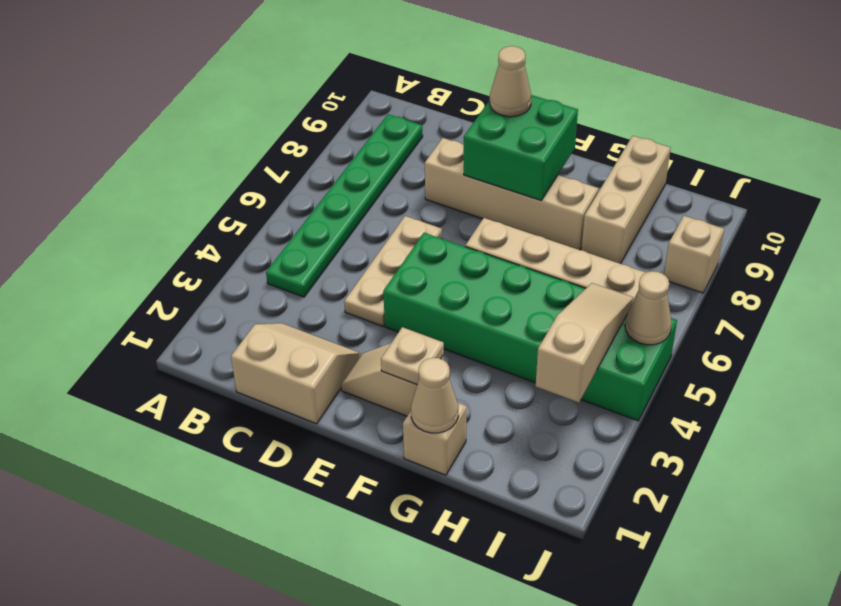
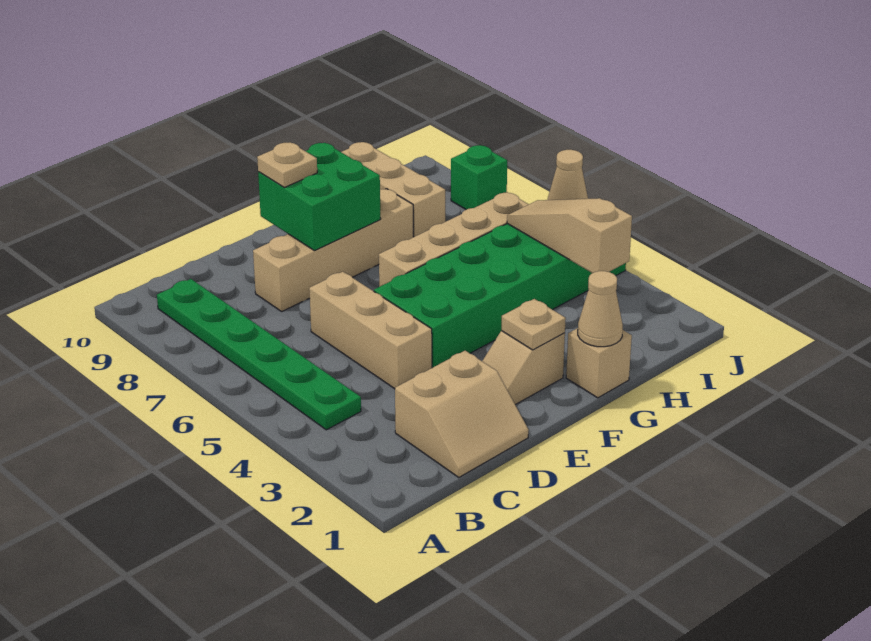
tan 2x2 slope [231,323,360,424] -> tan 2x2 slope turned to [395,351,529,477]
tan 1x3 plate [344,216,442,326] -> tan 1x3 brick [309,272,432,389]
tan 1x1 cone [490,46,531,117] -> tan 1x1 plate [257,143,317,188]
tan 1x1 brick [664,216,724,293] -> green 1x1 brick [451,145,507,210]

